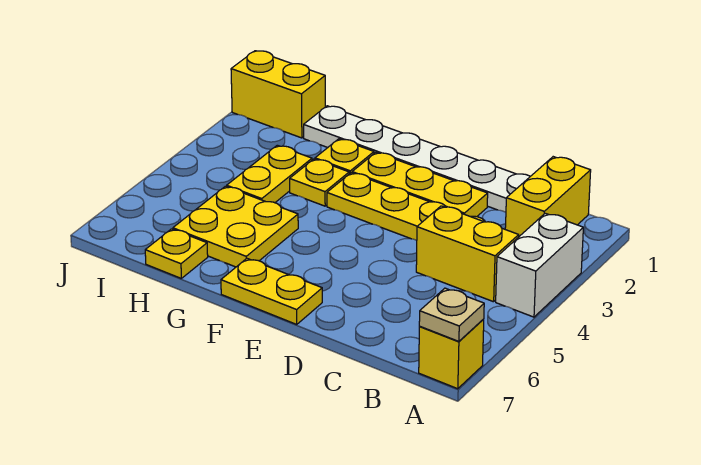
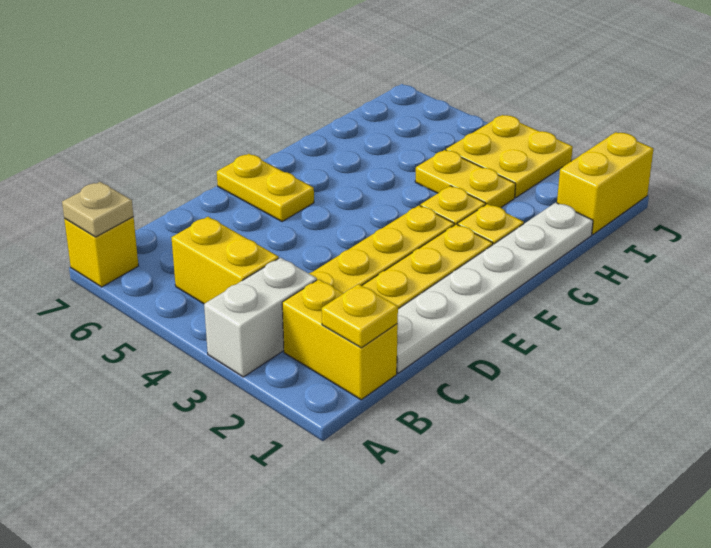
white 1x2 brick [496,213,583,317] -> white 1x2 brick turned to [204,258,317,377]
yellow 1x2 brick [416,206,519,302] -> yellow 1x2 brick turned to [171,217,279,304]
yellow 1x2 plate [221,259,322,325] -> yellow 1x2 plate turned to [217,154,314,222]
yellow 2x2 plate [173,186,298,267] -> yellow 2x2 plate moved to [446,115,573,198]
yellow 1x1 plate [145,229,208,279] -> yellow 1x1 plate moved to [322,284,398,348]

